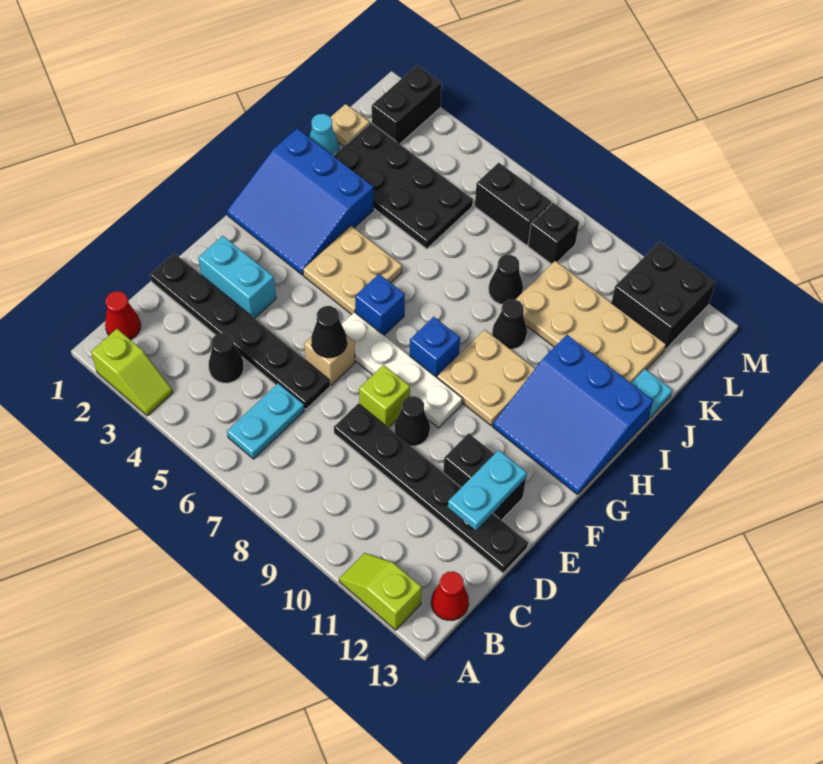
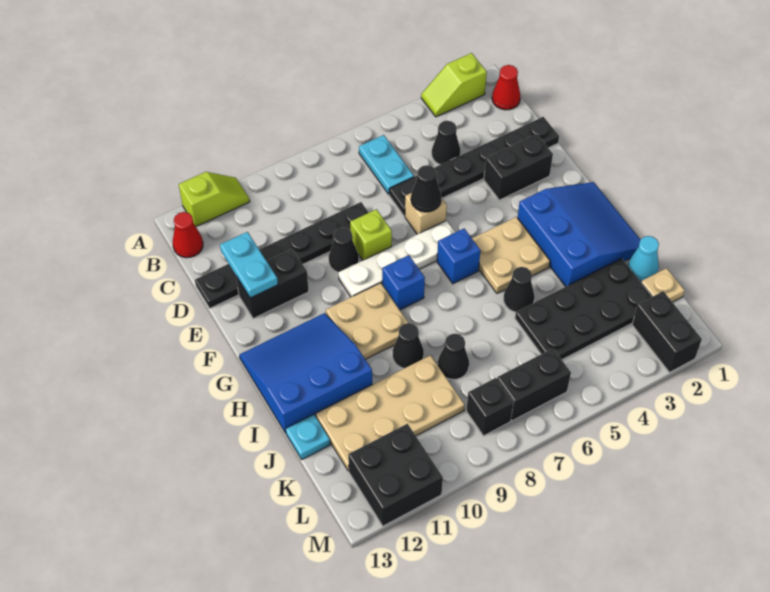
cyan 1x2 brick [198,236,276,319] -> black 1x2 brick [484,134,553,200]
blue 3x3 slope [227,129,374,275] -> blue 3x3 slope turned to [518,182,640,287]
none -> black 1x1 cone [503,267,535,312]

